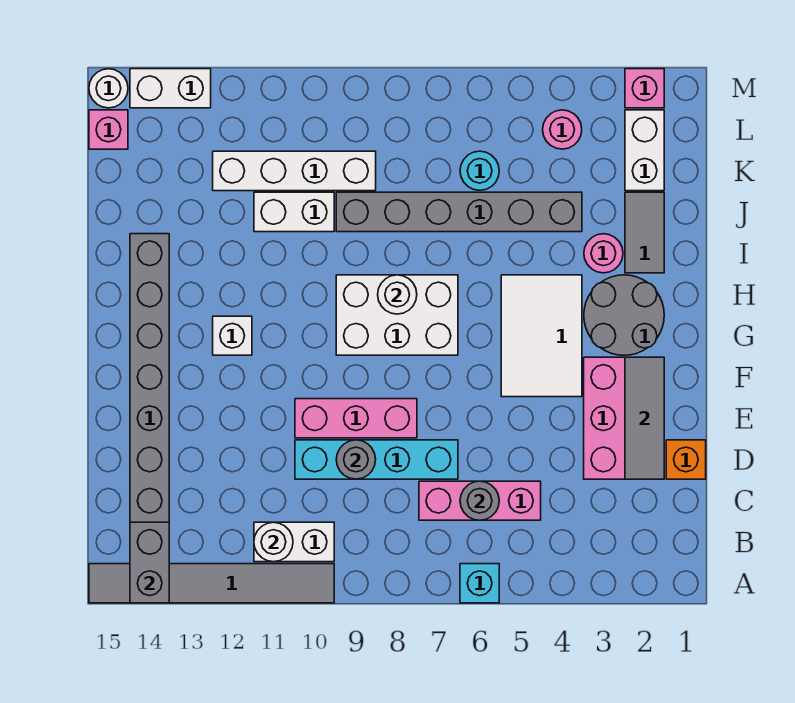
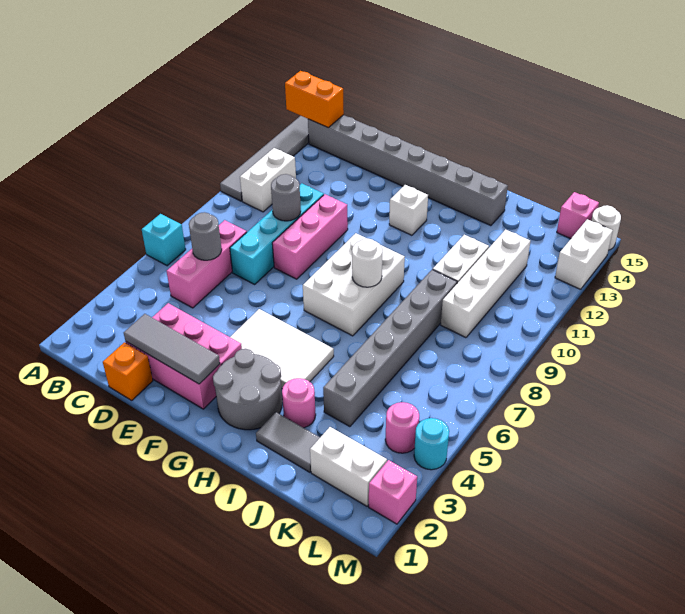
grey 1x2 brick [130,522,169,603] -> orange 1x2 brick [285,71,344,128]
white 1x1 round brick [254,522,293,562] -> none
cyan 1x1 round brick [460,151,499,190] -> cyan 1x1 round brick moved to [414,418,449,470]

